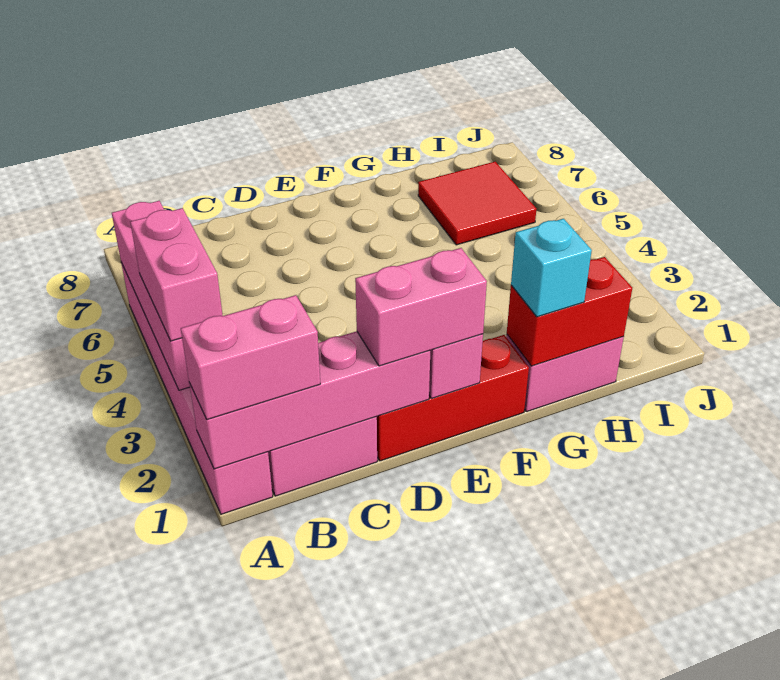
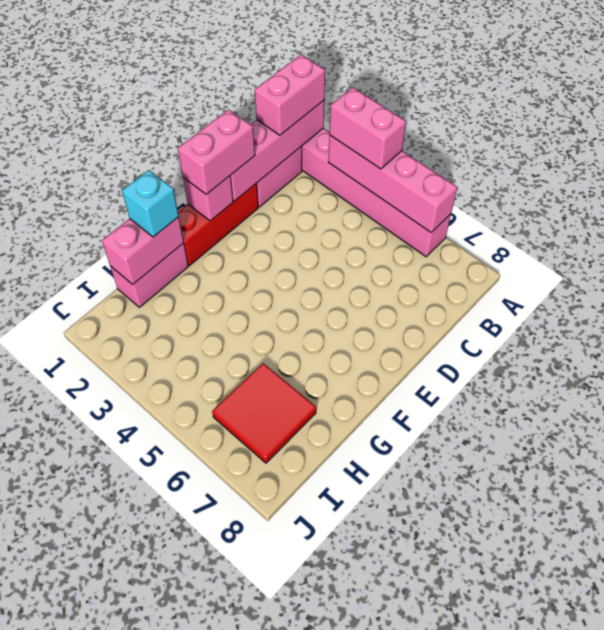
red 1x2 brick [507,257,632,366] -> pink 1x2 brick [102,217,184,284]

